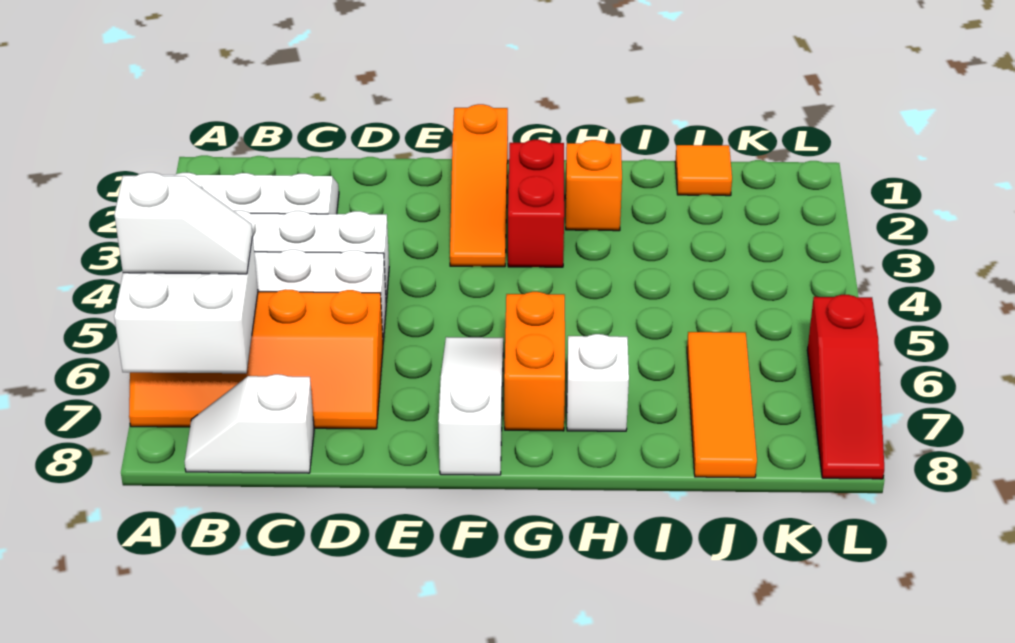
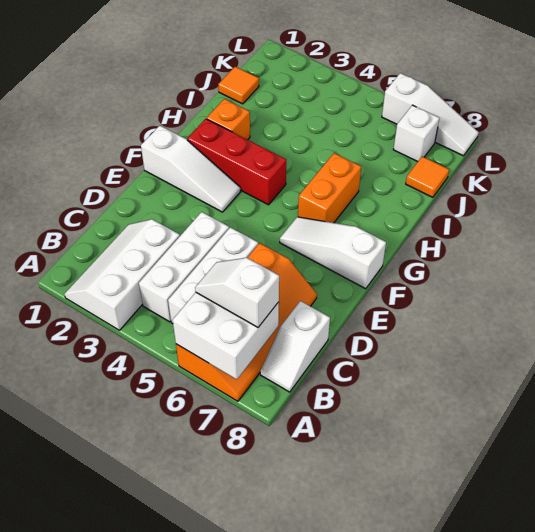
white 1x2 slope [114,172,253,274] -> white 1x2 slope turned to [195,258,279,327]
orange 1x3 slope [450,104,508,267] -> white 1x3 slope [141,126,240,212]
red 1x2 brick [508,140,564,267] -> red 1x3 brick [187,119,286,205]
orange 1x2 brick [504,292,565,431] -> orange 1x2 brick turned to [298,153,361,223]
white 1x1 brick [567,334,629,431] -> white 1x1 brick moved to [393,105,439,162]
orange 1x3 tile [687,332,757,478] -> orange 1x1 tile [406,156,449,197]
red 1x3 slope [807,295,884,479] -> white 1x3 slope [382,73,479,156]

